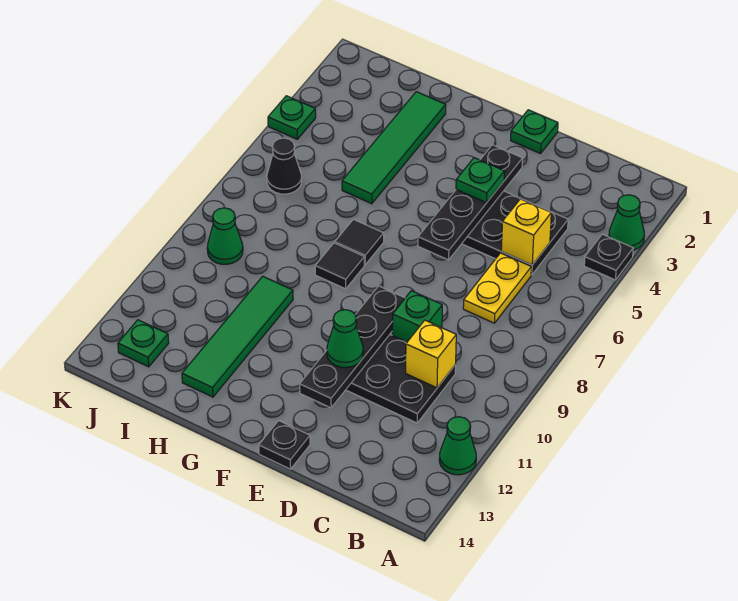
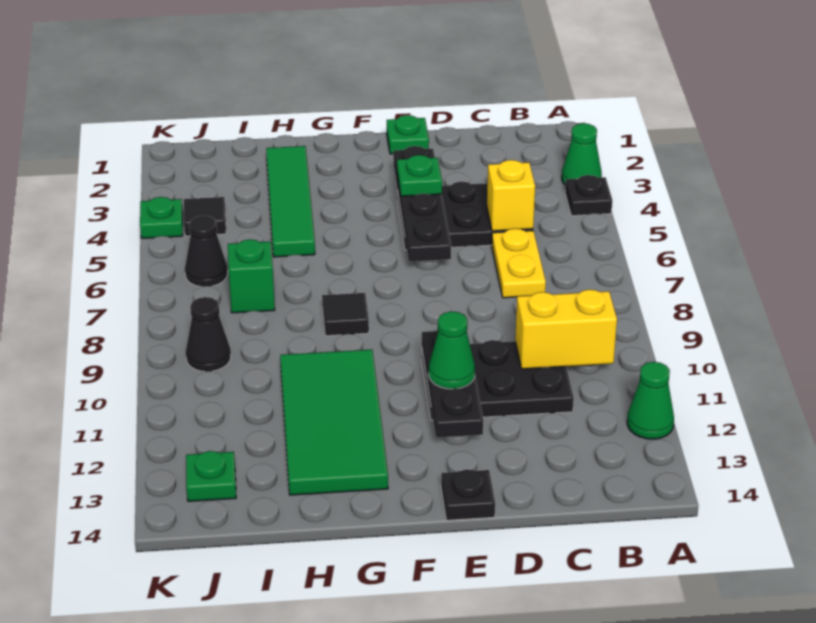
yellow 1x1 brick [406,320,456,388] -> yellow 1x2 brick [515,290,617,369]
green 1x1 brick [392,291,442,342] -> green 1x1 brick moved to [228,239,275,313]
black 1x4 plate [300,286,405,408] -> black 1x3 plate [422,330,483,437]
black 1x1 tile [335,219,384,265] -> black 1x1 tile moved to [184,197,226,236]
green 1x4 tile [182,276,293,397] -> green 2x4 tile [280,350,388,495]
green 1x1 cone [207,208,243,264] -> black 1x1 cone [186,297,231,372]

